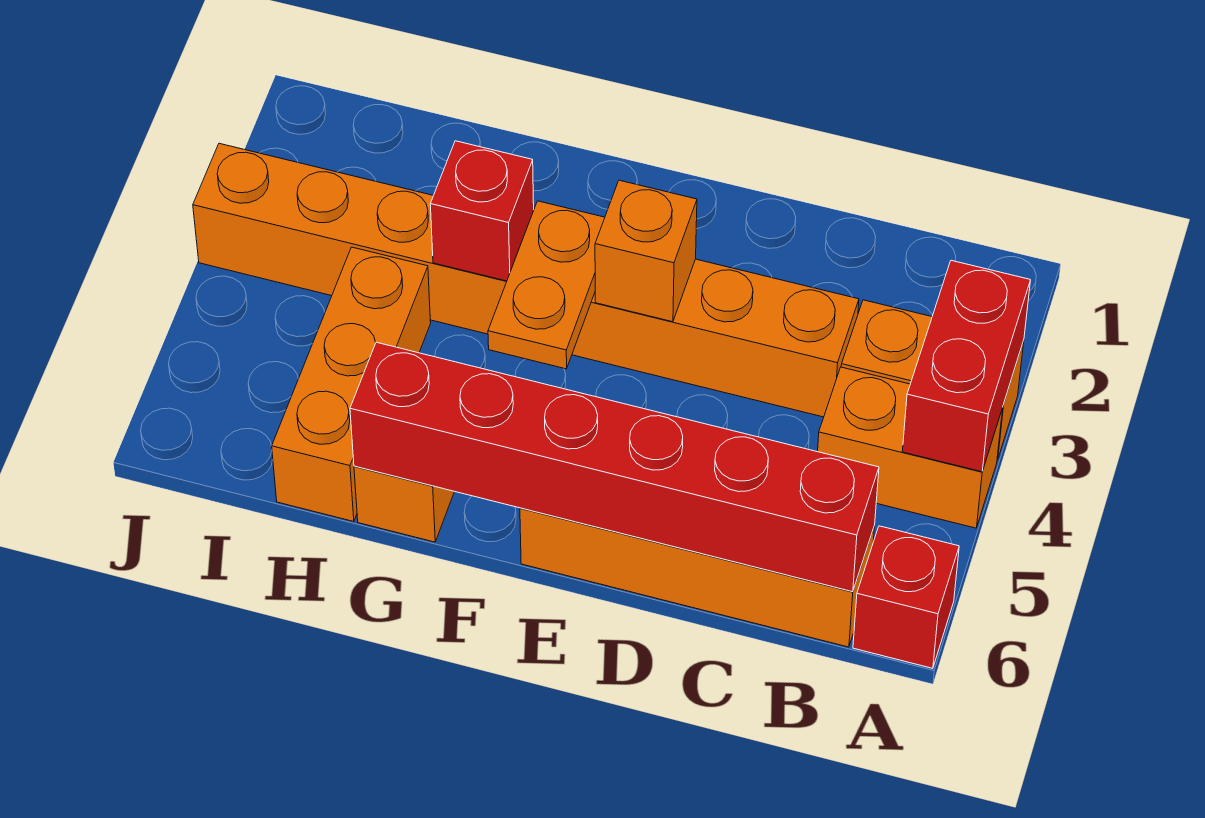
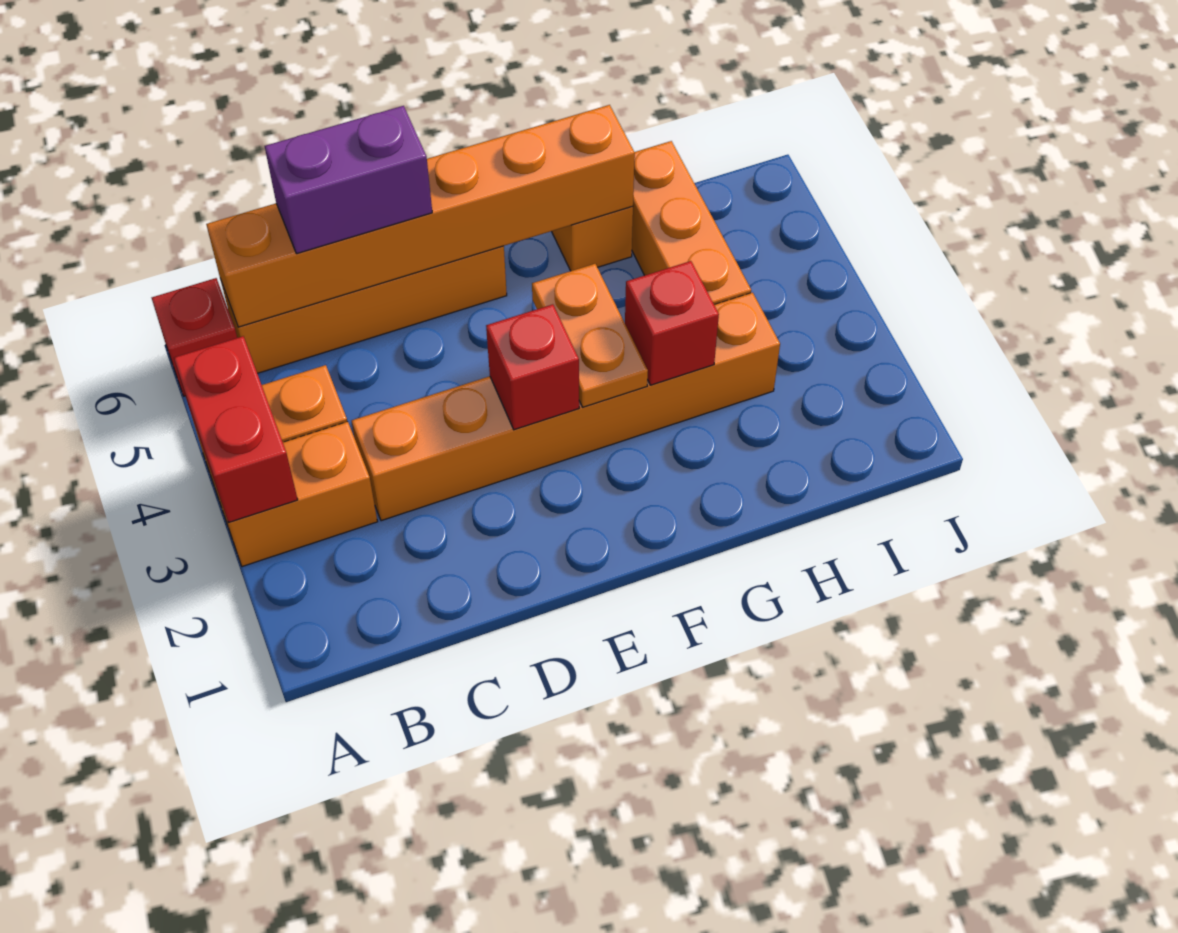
red 1x6 brick [350,342,879,592] -> orange 1x6 brick [206,105,635,327]
orange 1x8 brick [193,143,859,417] -> orange 1x6 brick [352,293,780,521]
none -> purple 1x2 brick [265,106,432,254]
orange 1x1 brick [595,180,697,322] -> red 1x1 brick [486,304,579,430]

